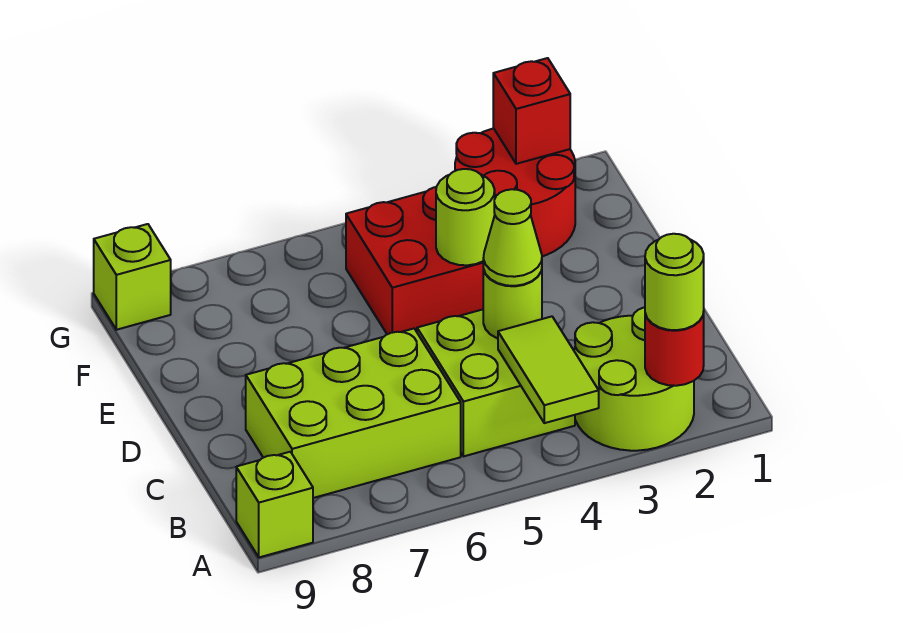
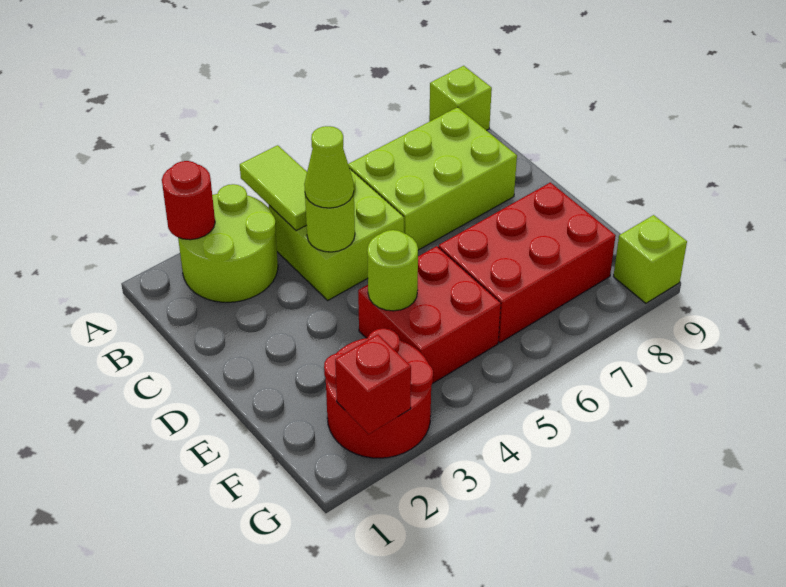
lime 1x1 round brick [645,234,704,330] -> none
none -> red 2x3 brick [439,182,616,343]

